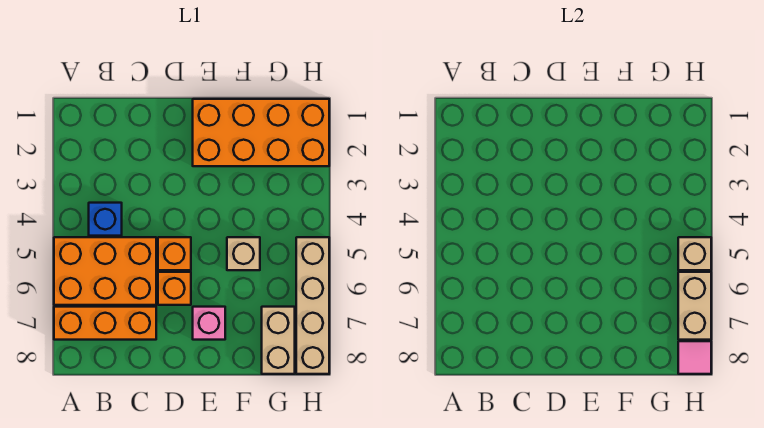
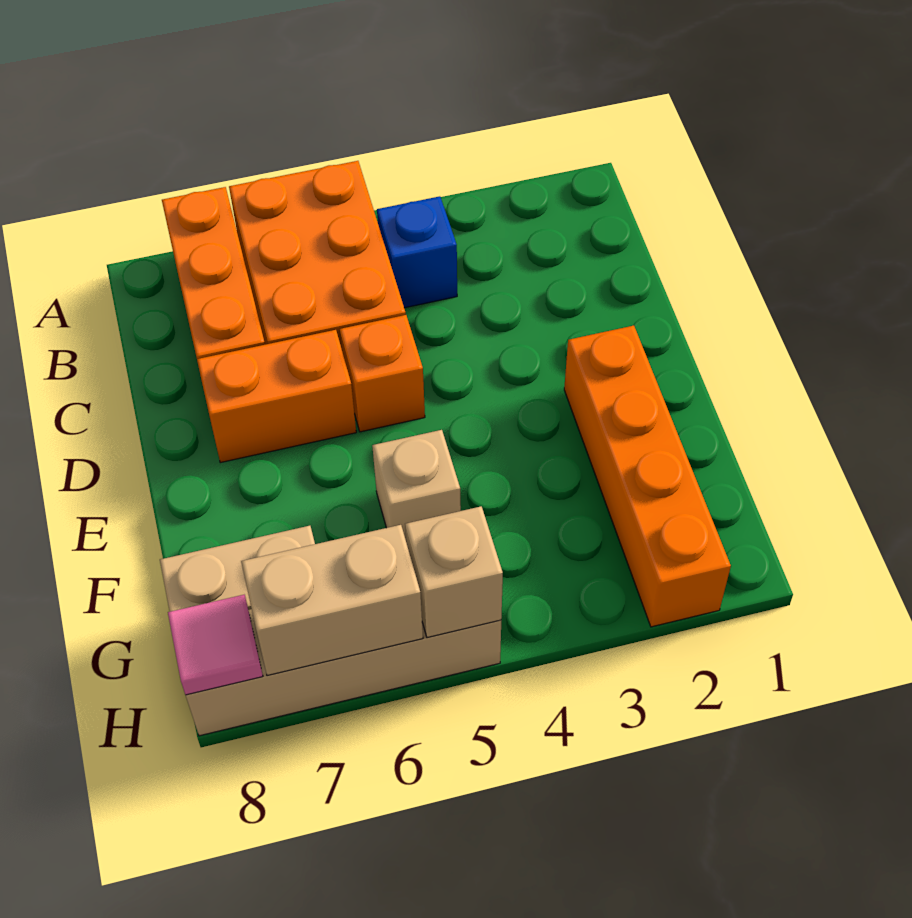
orange 1x1 brick [158,272,191,305] -> orange 1x2 brick [197,330,356,463]
orange 2x4 brick [193,99,329,166] -> orange 1x4 brick [564,326,731,627]
pink 1x1 brick [193,307,225,340] -> none

